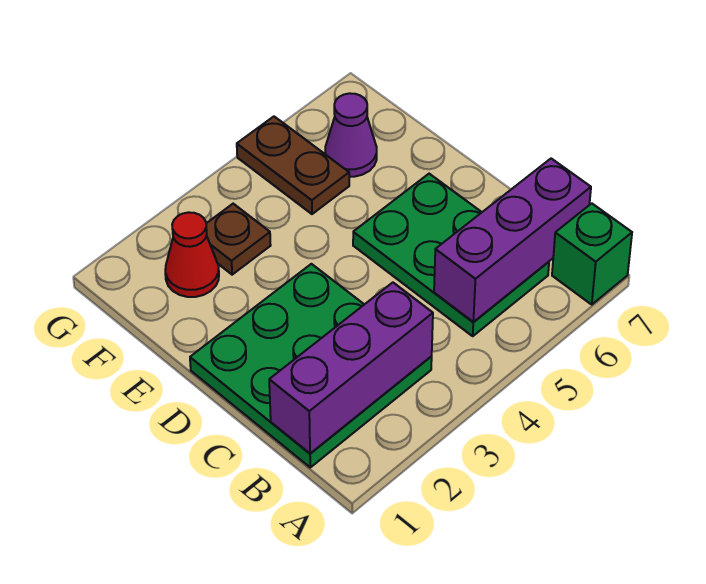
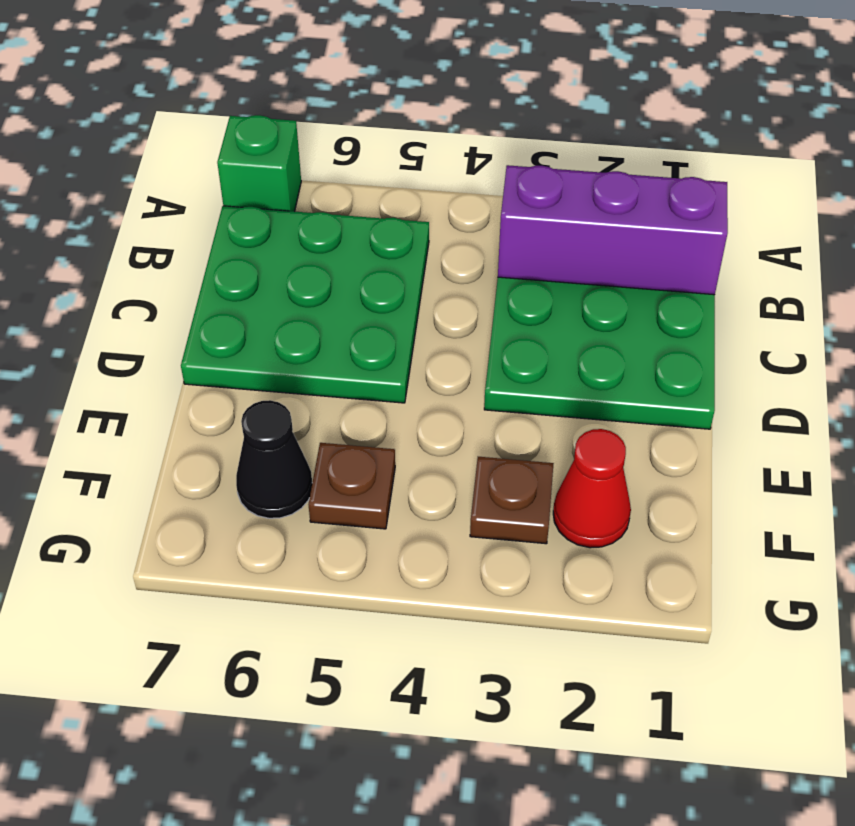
green 2x3 plate [353,174,549,336] -> green 3x3 plate [181,206,429,403]
purple 1x3 brick [434,159,591,322] -> none
brown 1x2 plate [237,117,349,214] -> brown 1x1 plate [308,443,395,529]
purple 1x1 cone [325,93,377,177] -> black 1x1 cone [236,400,312,518]

